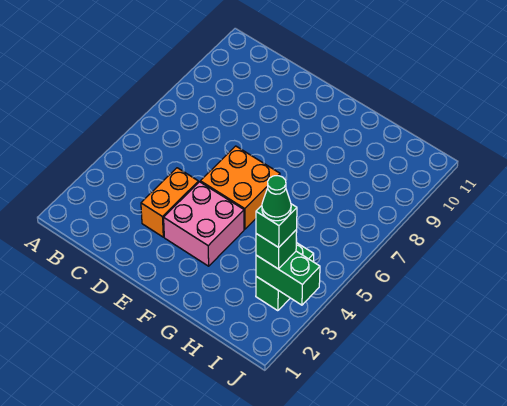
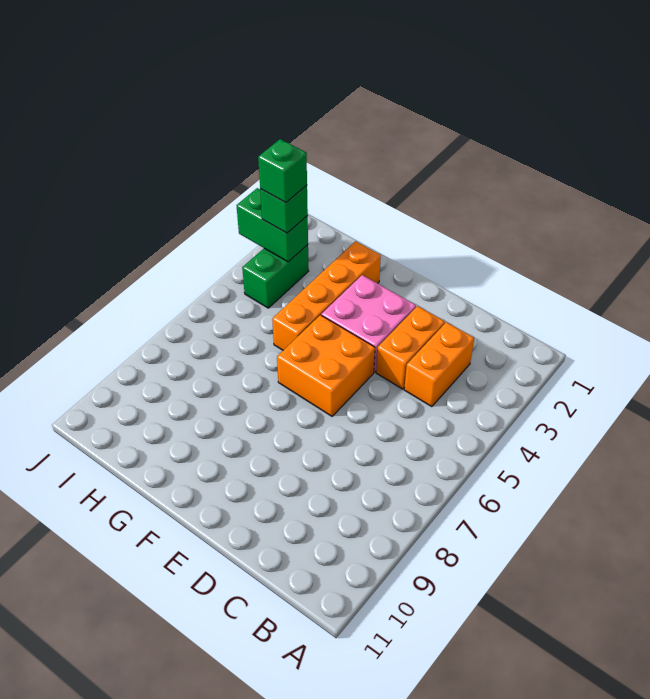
none -> orange 1x2 brick [404,322,474,407]
none -> orange 1x4 brick [272,241,381,350]
green 1x1 cone [262,176,291,221] -> none

